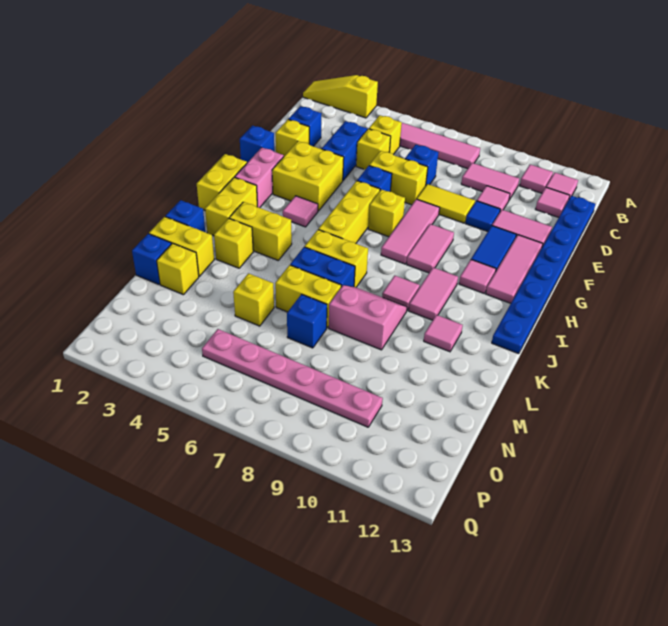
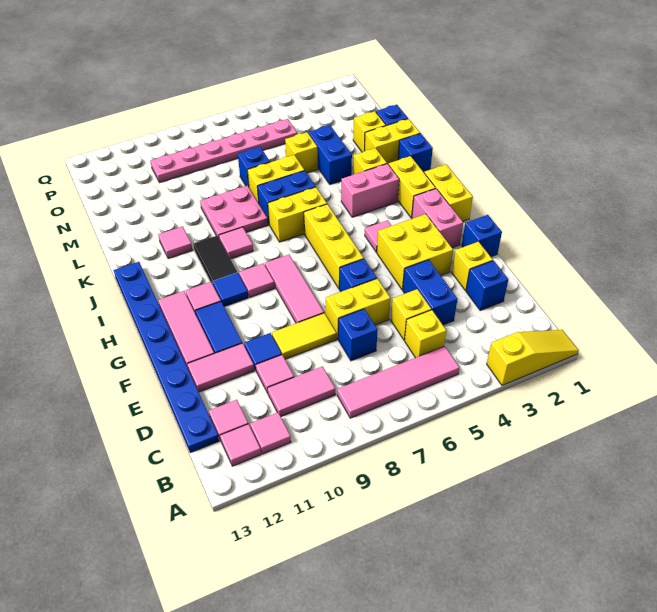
yellow 1x1 brick [368,190,405,237] -> none
pink 1x2 tile [407,224,454,273] -> pink 1x1 tile [239,263,275,297]
none -> blue 1x1 tile [212,272,248,306]
pink 1x2 tile [409,267,458,320] -> black 1x2 tile [193,236,237,284]
yellow 1x2 brick [229,202,292,260] -> pink 1x2 brick [341,164,399,217]
pink 2x2 slope [329,285,407,350] -> pink 2x2 plate [200,186,268,237]
none -> blue 1x2 brick [308,125,352,184]

